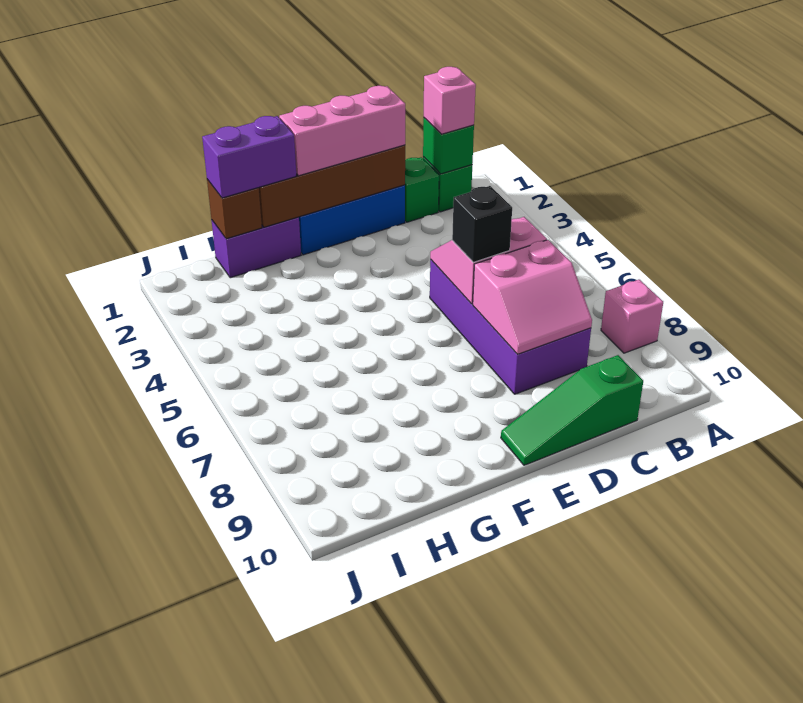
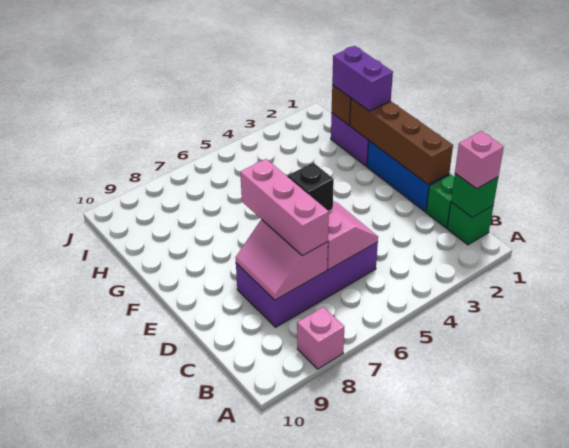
green 1x3 slope [501,355,643,465] -> none
pink 1x3 brick [279,86,405,176] -> pink 1x3 brick moved to [240,159,329,256]

